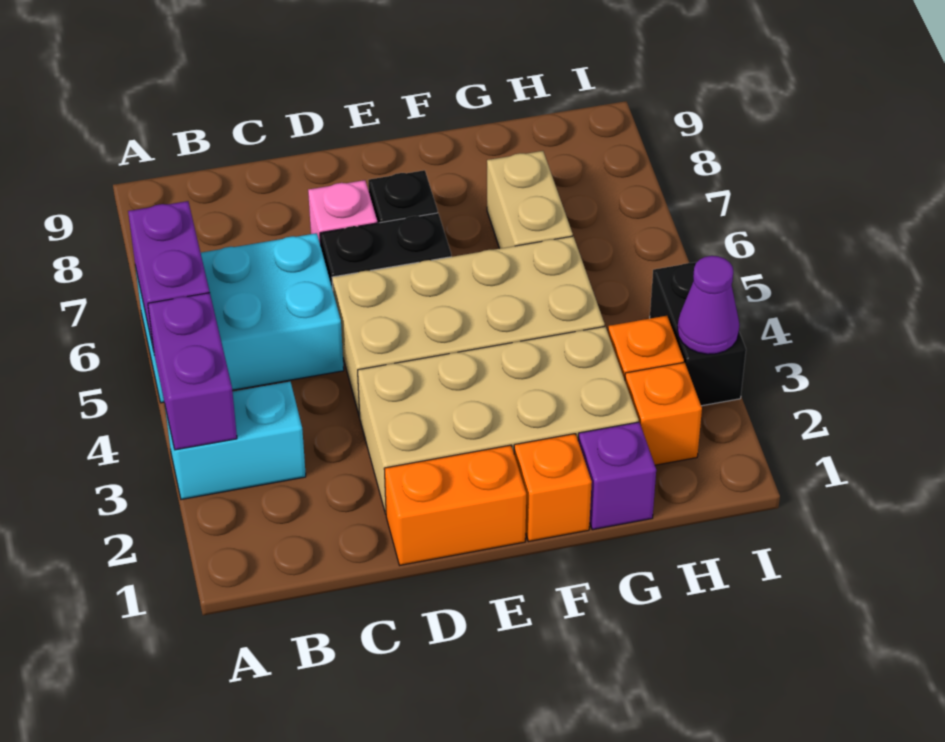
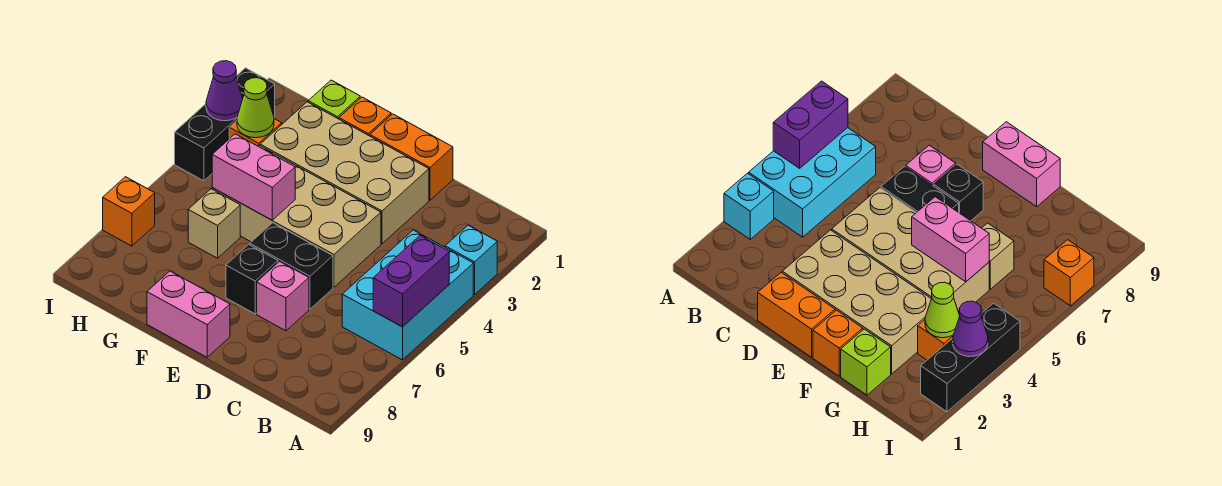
cyan 1x2 brick [165,382,306,499] -> cyan 1x1 brick [445,225,497,295]
purple 1x2 brick [148,293,237,450] -> none
cyan 2x3 brick [135,233,344,403] -> cyan 2x3 brick turned to [342,230,473,360]
none -> pink 1x2 brick [147,271,230,357]
none -> pink 1x2 brick [212,134,295,220]
purple 1x1 brick [578,422,656,530] -> lime 1x1 brick [308,80,360,119]
tan 1x2 brick [487,151,573,249] -> tan 1x1 brick [188,189,240,258]
orange 1x1 brick [625,362,702,465] -> orange 1x1 brick moved to [103,177,155,246]
none -> lime 1x1 cone [237,78,274,138]
black 1x2 brick [650,262,746,406] -> black 1x3 brick [175,68,275,181]

